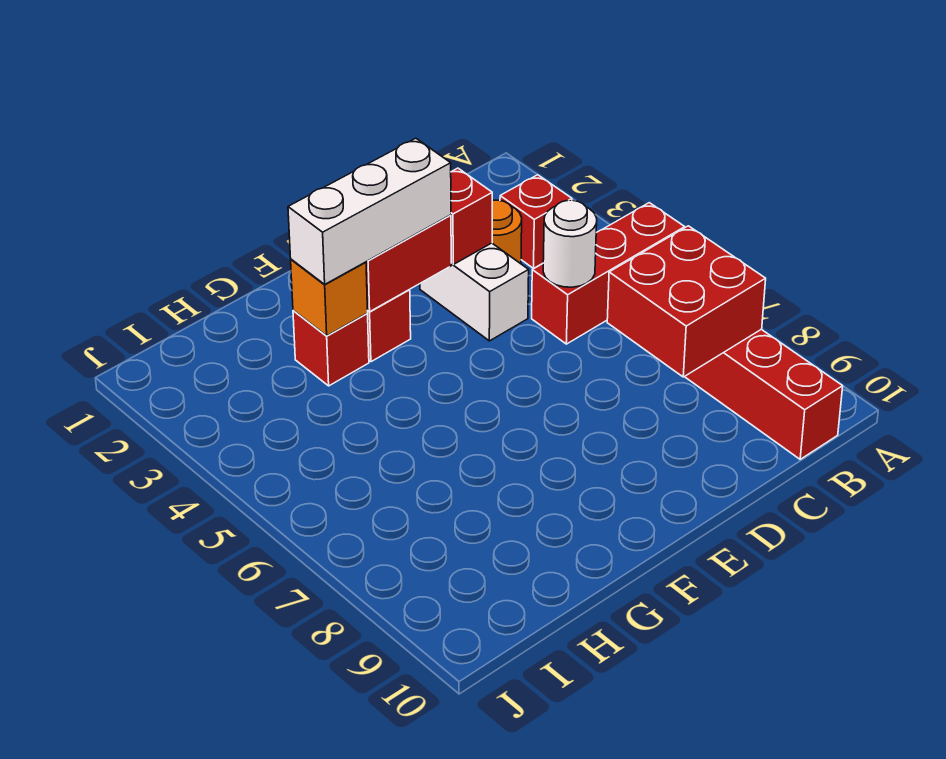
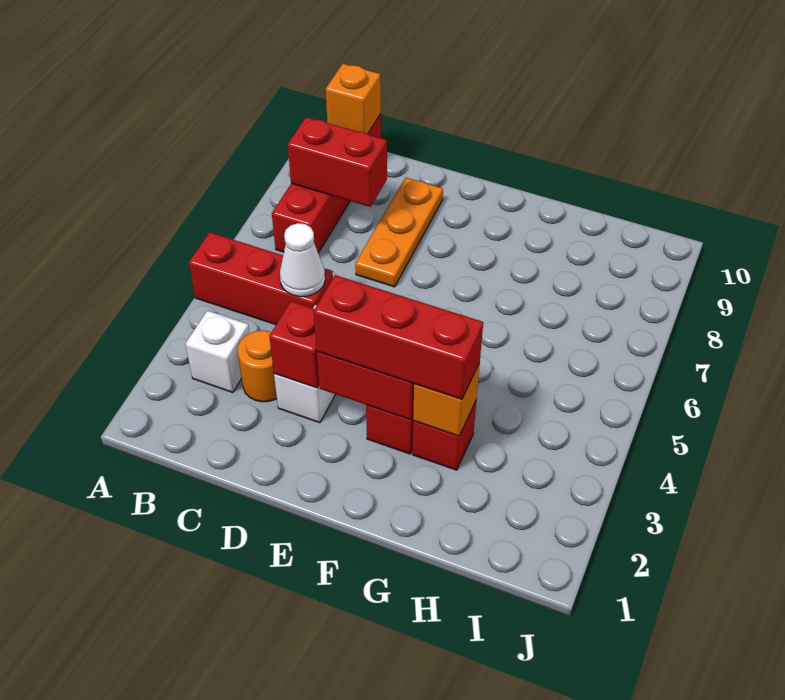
red 1x1 brick [500,175,572,268] -> white 1x1 brick [185,311,249,393]
red 2x2 brick [607,226,766,377] -> red 1x2 brick [288,117,387,207]
none -> orange 1x1 brick [326,64,381,134]
white 1x1 round brick [543,200,597,287] -> white 1x1 cone [280,223,325,297]
none -> orange 1x3 plate [355,177,443,287]
white 1x3 brick [288,138,451,285] -> red 1x3 brick [314,275,483,399]

